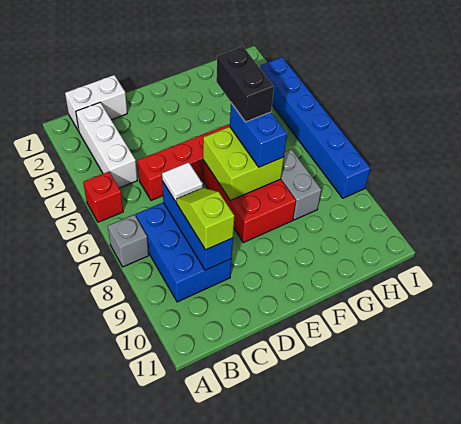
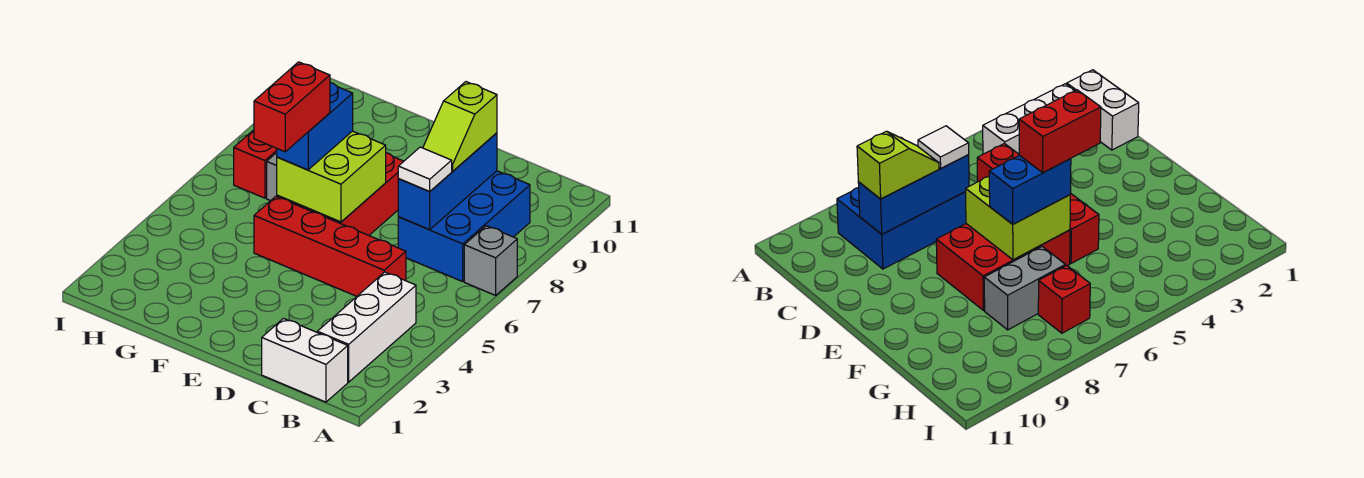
red 1x1 brick [83,172,123,222] -> red 1x1 brick moved to [234,130,277,198]
black 1x2 brick [216,47,274,122] -> red 1x2 brick [254,62,330,152]
blue 1x6 brick [260,57,371,198] -> none

